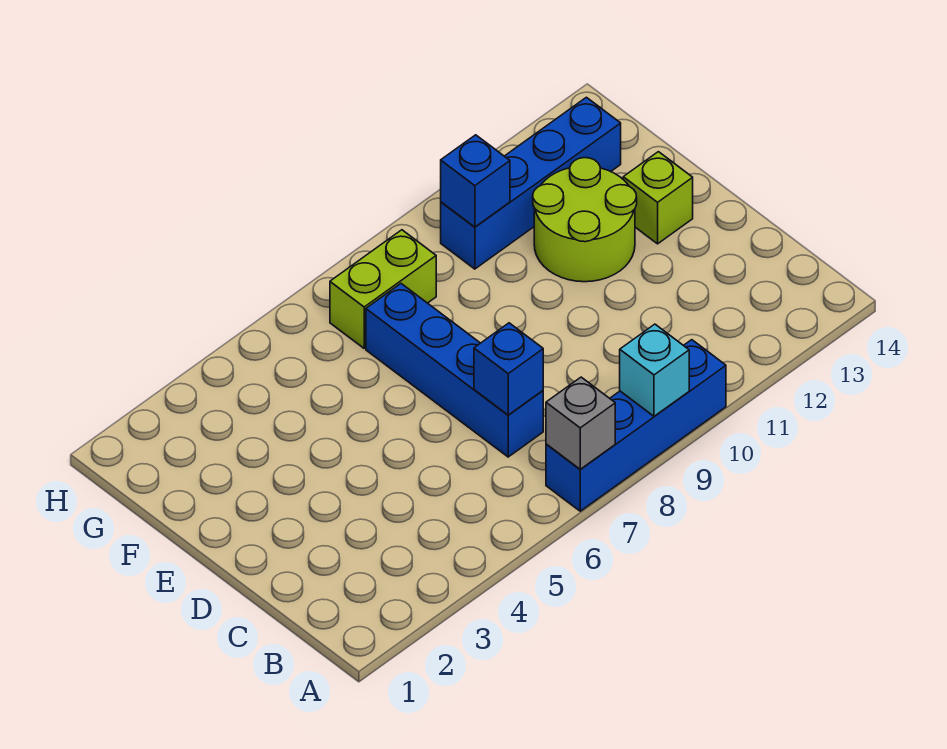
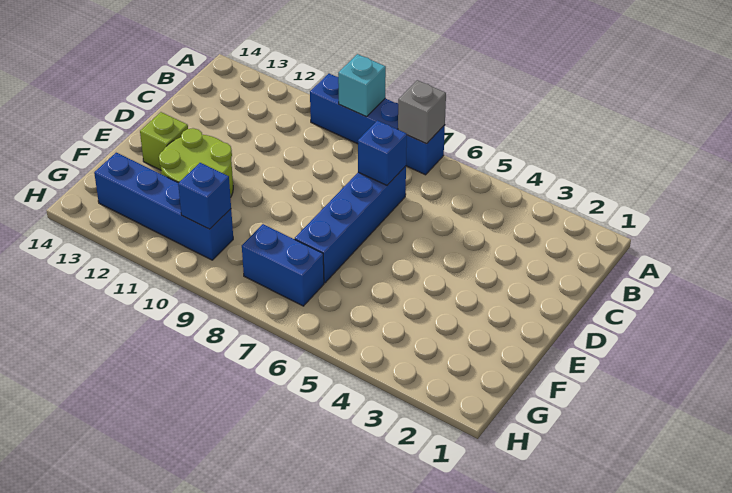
lime 1x2 brick [330,230,436,348] -> blue 1x2 brick [242,224,324,306]

